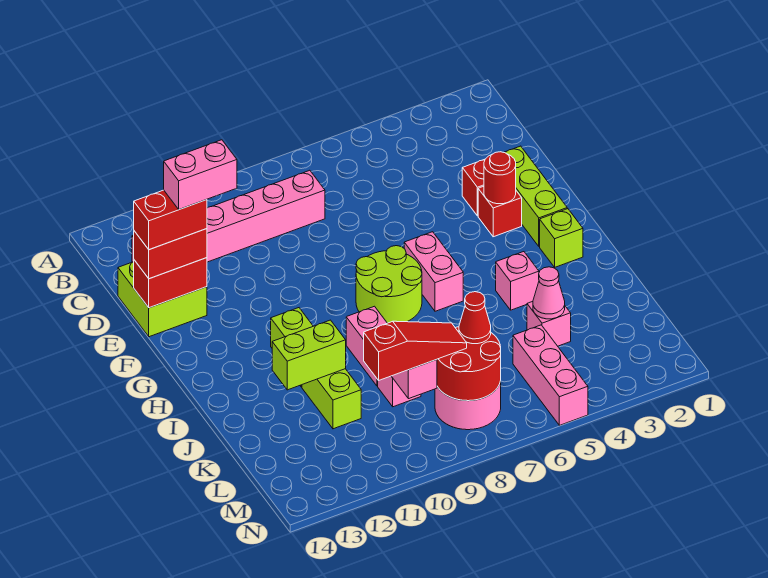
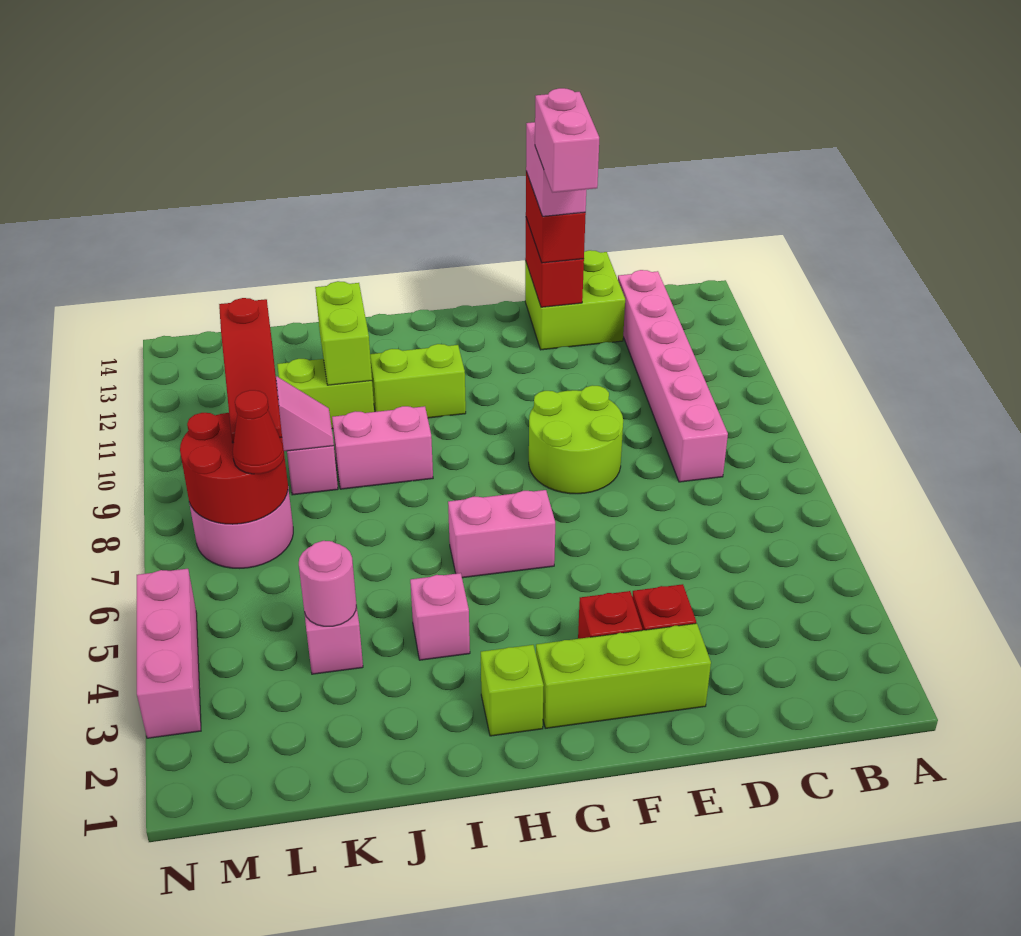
red 1x2 brick [134,190,207,250] -> pink 1x2 brick [526,122,586,216]
red 1x1 round brick [484,152,516,204] -> none
lime 2x2 round brick [356,246,422,323] -> lime 2x2 round brick moved to [529,385,623,494]
pink 1x1 cone [533,267,565,319] -> pink 1x1 round brick [299,541,356,626]
pink 1x3 brick [513,325,588,425] -> pink 1x3 brick turned to [137,569,201,738]

